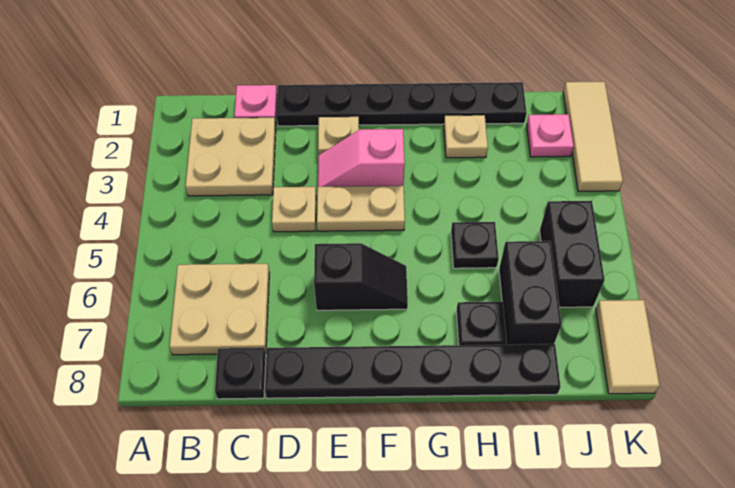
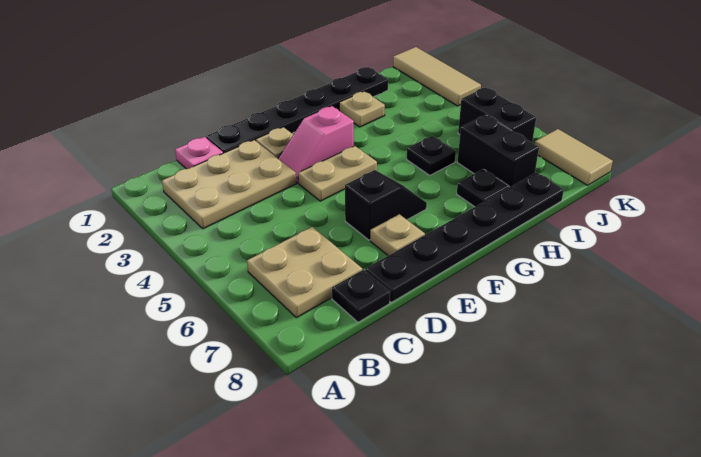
tan 2x2 plate [186,118,276,196] -> tan 2x3 plate [162,140,296,229]
tan 1x1 plate [272,187,316,232] -> tan 1x1 plate moved to [370,214,425,256]
pink 1x1 plate [527,114,574,157] -> none

